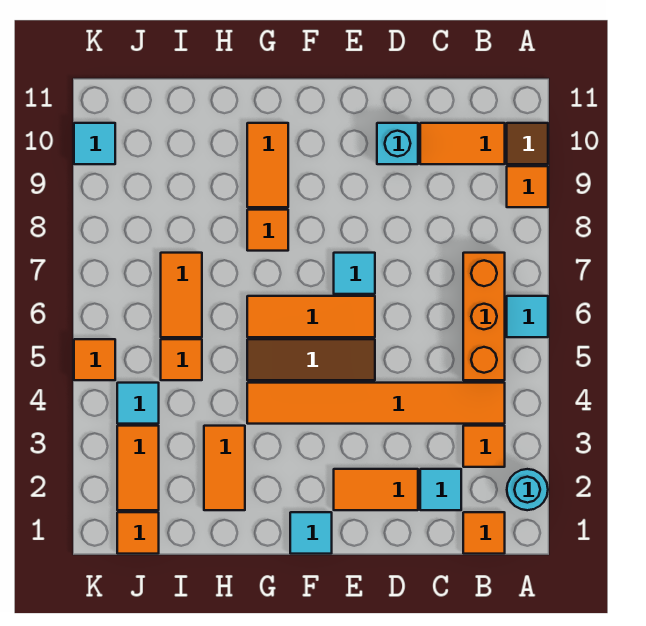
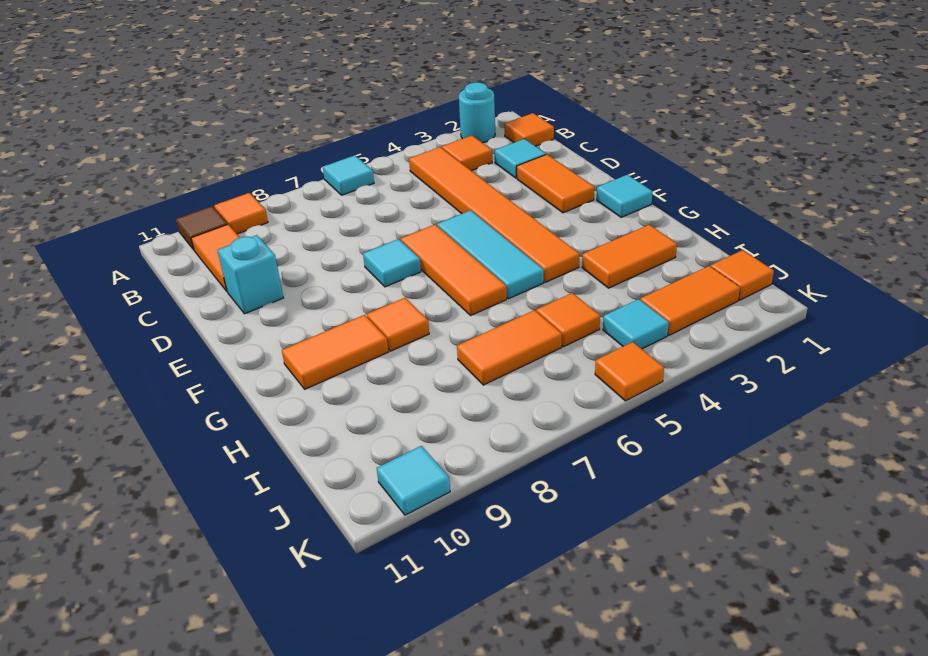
orange 1x3 brick [463,253,505,380] -> none
brown 1x3 tile [247,339,375,380] -> cyan 1x3 tile [437,210,544,299]

